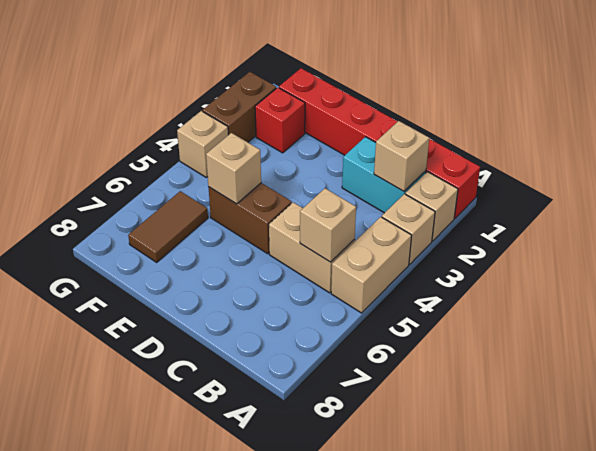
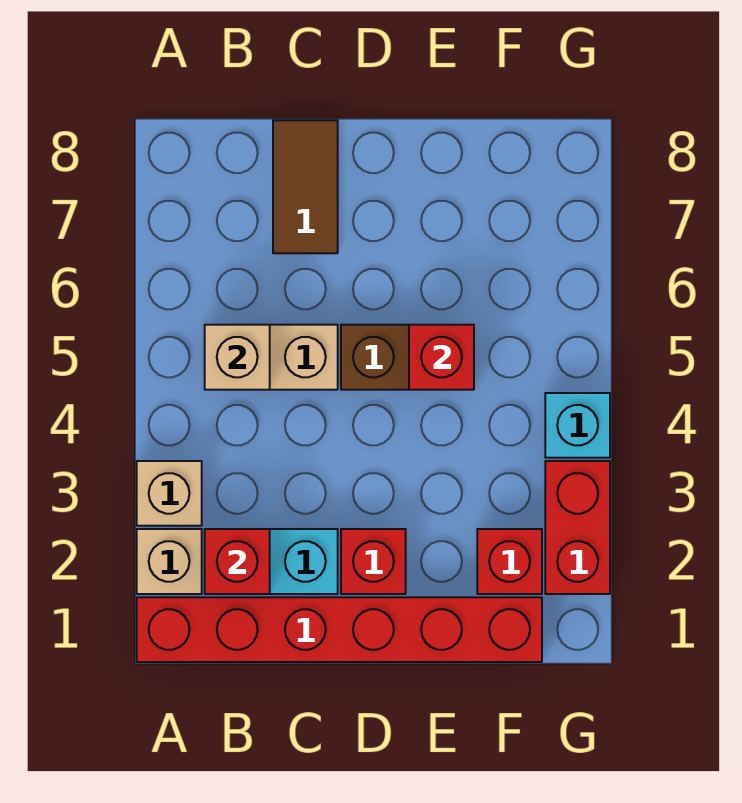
tan 1x2 brick [331,217,412,313] -> none
tan 1x1 brick [374,121,429,191] -> red 1x1 brick [205,529,270,594]
none -> red 1x1 brick [341,529,406,594]
tan 1x1 brick [206,133,261,204] -> red 1x1 brick [409,325,474,390]
brown 1x2 tile [128,191,208,262] -> brown 1x2 tile moved to [273,120,338,253]
brown 1x2 brick [202,72,276,142] -> red 1x2 brick [545,461,610,594]
tan 1x1 brick [177,111,228,177] -> cyan 1x1 brick [545,393,610,458]

